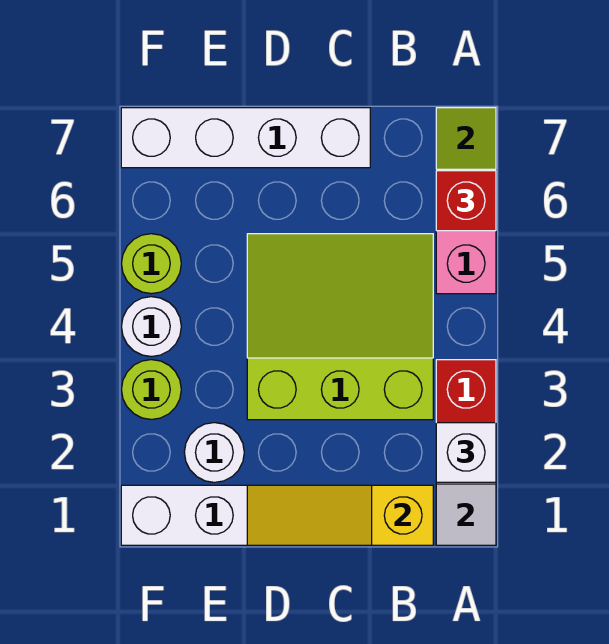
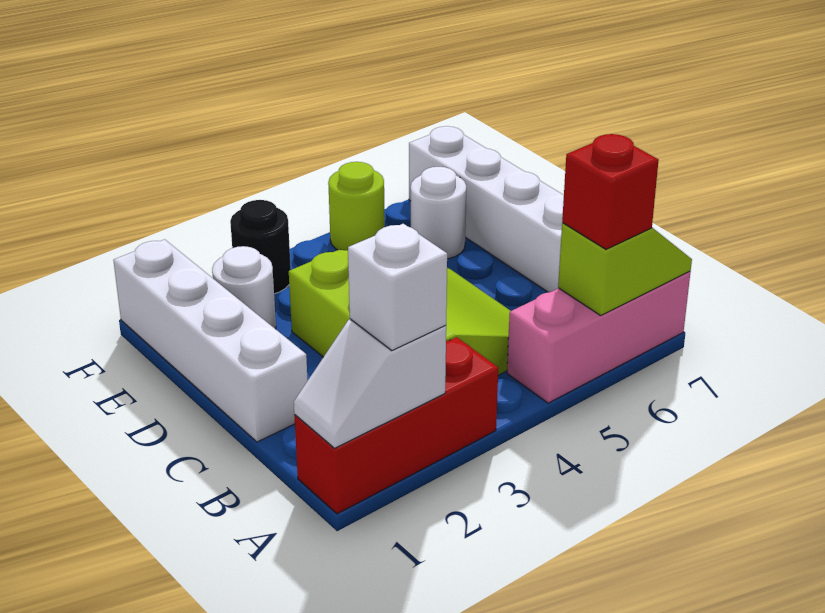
yellow 1x3 slope [247,485,433,545] -> none
lime 1x1 round brick [121,360,181,419] -> black 1x1 round brick [230,200,291,294]
white 1x1 round brick [121,297,181,357] -> white 1x1 round brick moved to [411,167,466,259]

